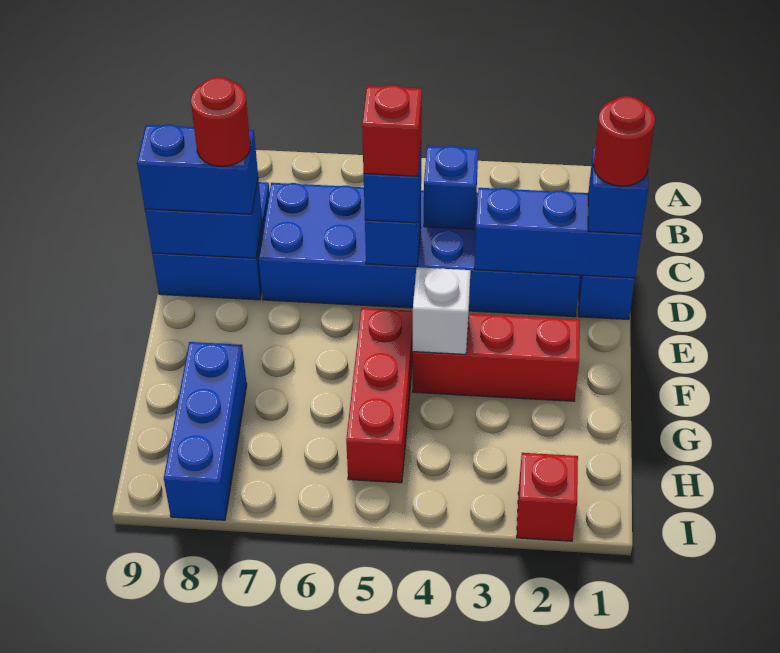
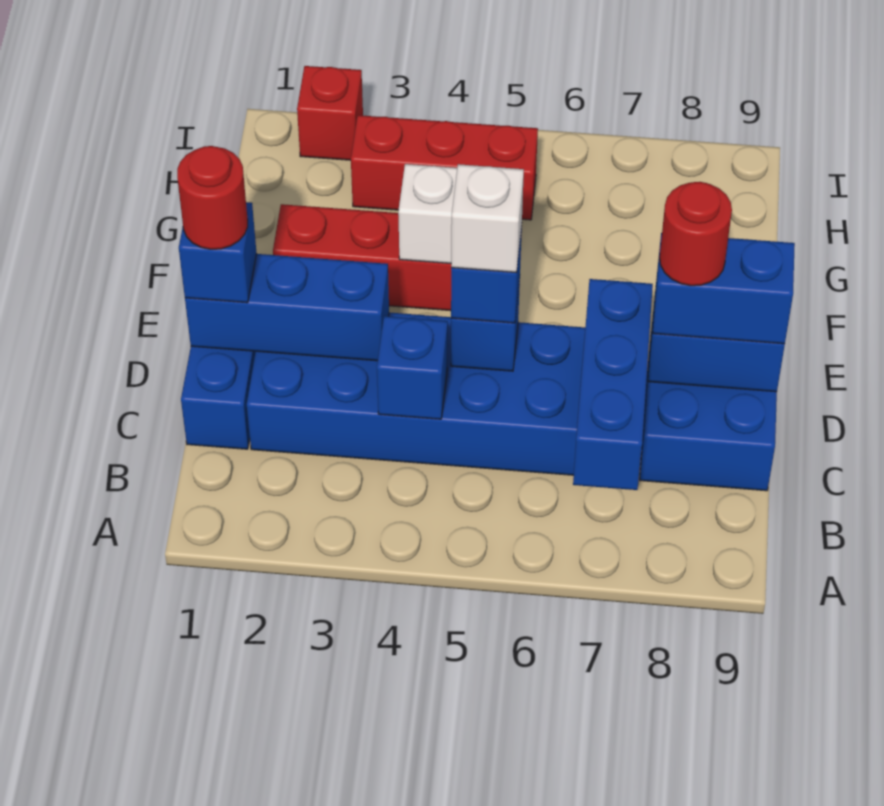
red 1x1 brick [362,85,422,176] -> white 1x1 brick [451,164,524,273]
red 1x3 brick [346,308,413,483] -> red 1x3 brick turned to [351,115,538,220]
blue 1x3 brick [164,342,247,520] -> blue 1x3 brick moved to [573,279,653,490]

